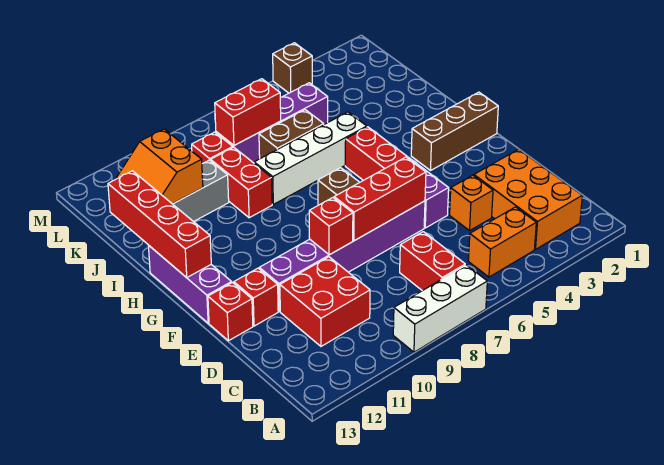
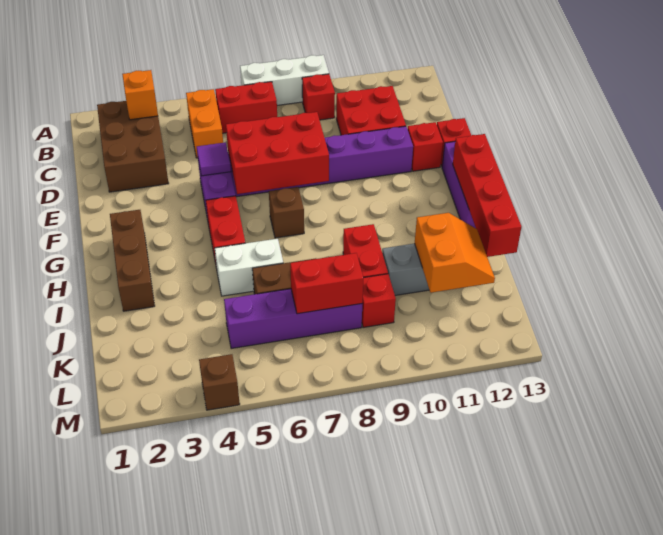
orange 2x3 brick [474,149,582,249] -> brown 2x3 brick [97,101,169,192]
orange 1x2 brick [468,207,536,277] -> orange 1x2 brick turned to [186,89,223,158]
red 1x2 brick [400,232,465,291] -> red 1x2 brick turned to [215,82,277,133]
orange 1x1 brick [450,175,493,231] -> orange 1x1 brick moved to [122,70,158,120]
none -> purple 1x1 tile [197,142,231,176]
red 1x3 brick [334,157,426,241] -> red 2x3 brick [226,112,329,194]
red 1x1 brick [309,198,353,255] -> red 1x1 brick moved to [302,74,335,120]
brown 1x3 brick [411,92,498,170] -> brown 1x3 brick turned to [110,210,155,311]
white 1x4 brick [254,112,367,204] -> white 1x2 brick [215,239,283,296]

